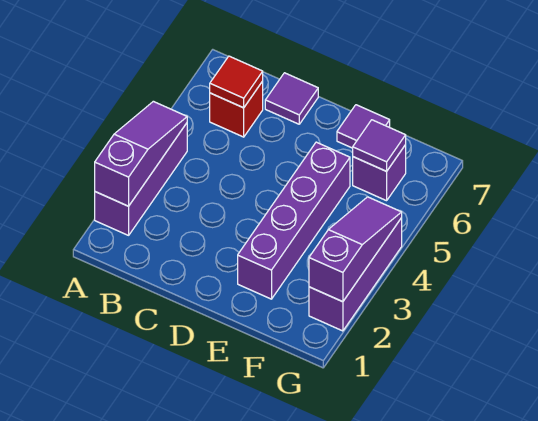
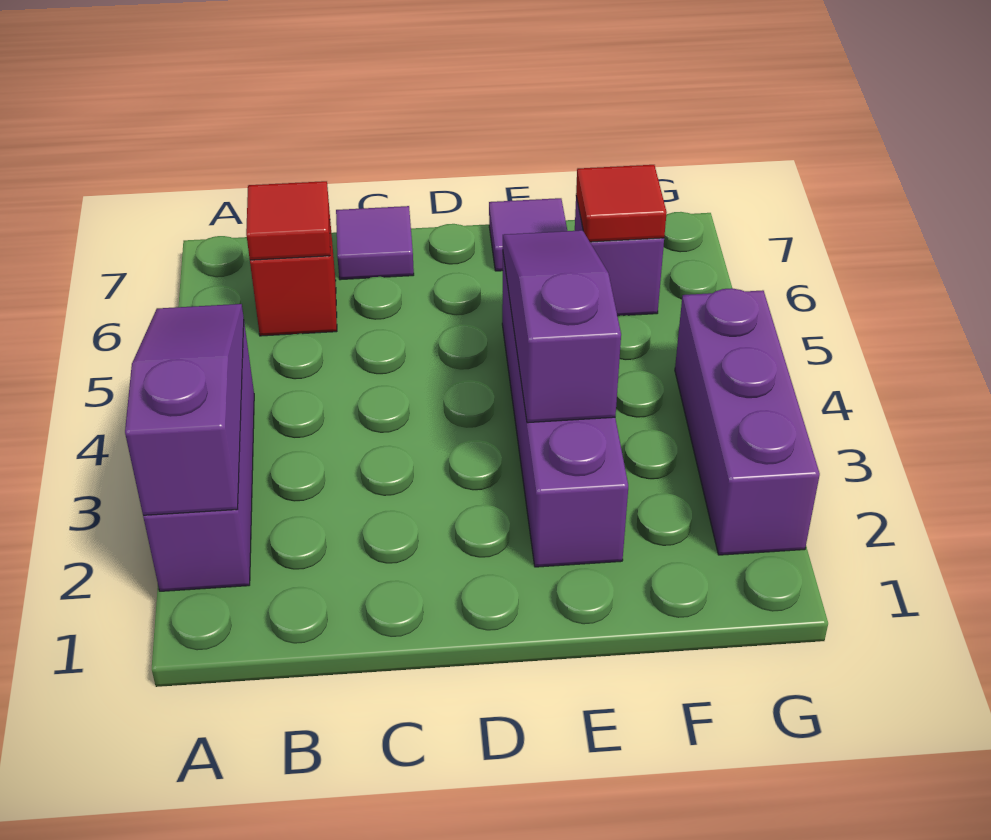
purple 1x1 tile [353,120,406,171] -> red 1x1 tile [576,165,667,242]
purple 1x3 slope [309,197,402,302] -> purple 1x3 slope moved to [503,230,621,423]

